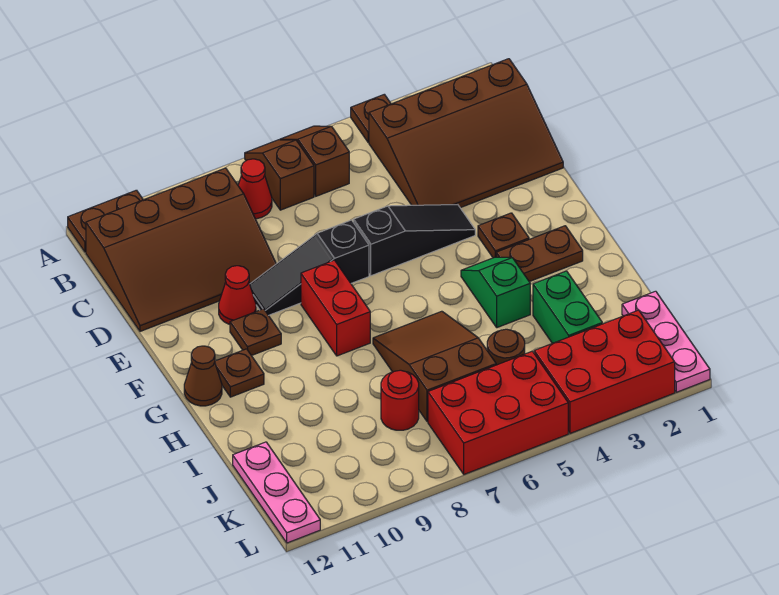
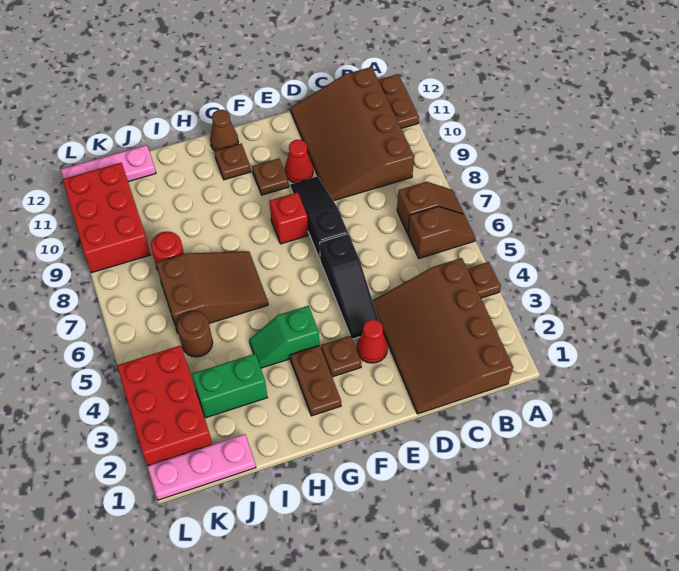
red 1x1 cone [238,159,272,219] -> red 1x1 cone moved to [357,319,388,363]
red 1x2 brick [301,260,370,356] -> red 1x1 brick [270,192,308,244]
green 1x2 slope [461,257,530,328] -> green 1x2 slope turned to [249,306,319,368]
red 2x3 brick [428,351,568,474] -> red 2x3 brick moved to [63,163,150,273]

